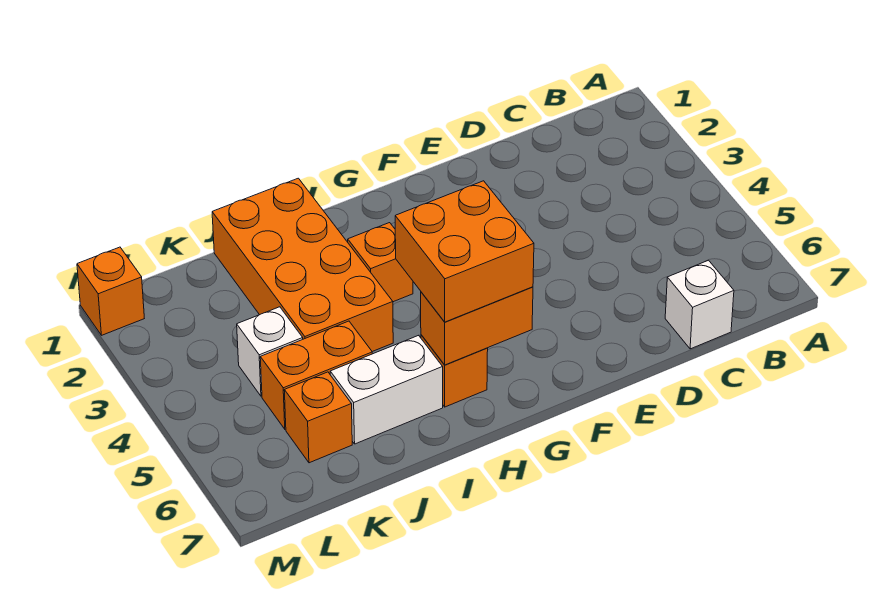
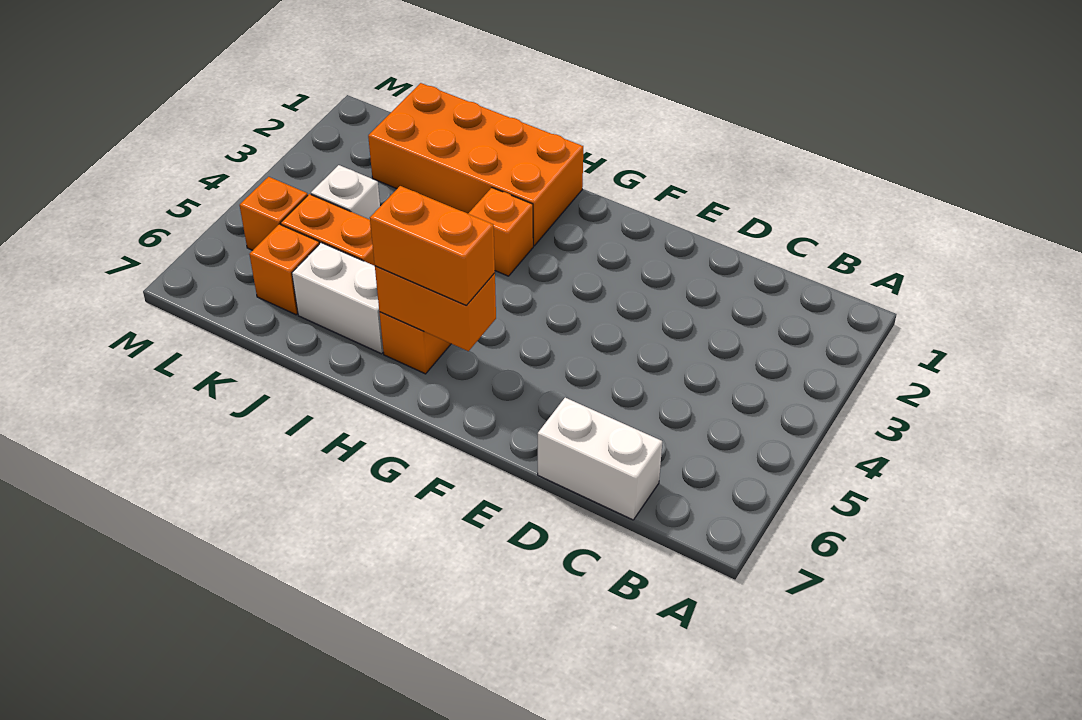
white 1x1 brick [665,260,734,349] -> white 1x2 brick [538,398,662,520]
orange 2x2 brick [395,181,534,322] -> orange 1x2 brick [370,186,495,306]
orange 2x4 brick [212,178,393,352] -> orange 2x4 brick turned to [368,83,583,246]
orange 1x1 brick [77,247,144,335] -> orange 1x1 brick moved to [240,177,308,250]

